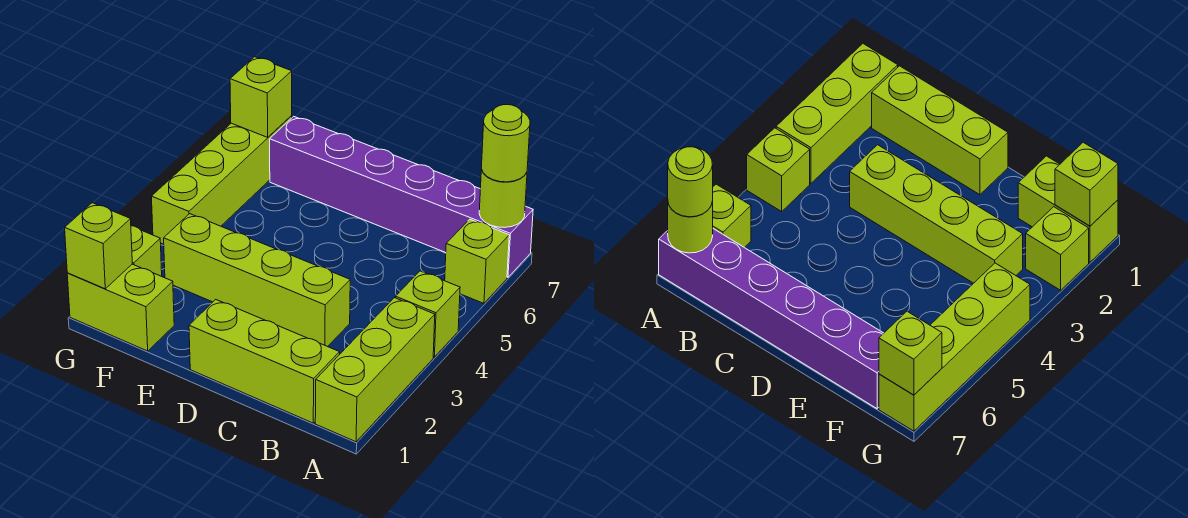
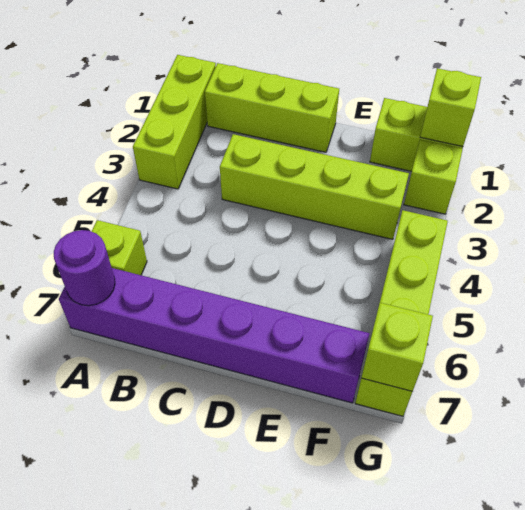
lime 1x1 brick [396,271,460,357] -> none
lime 1x1 round brick [479,169,527,228] -> purple 1x1 round brick [54,230,115,306]
lime 1x1 round brick [481,105,530,182] -> none

